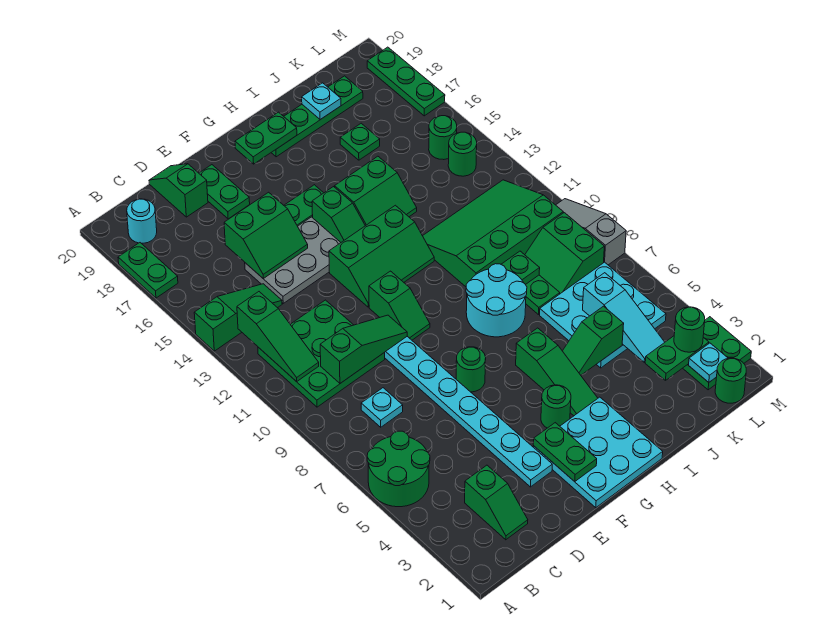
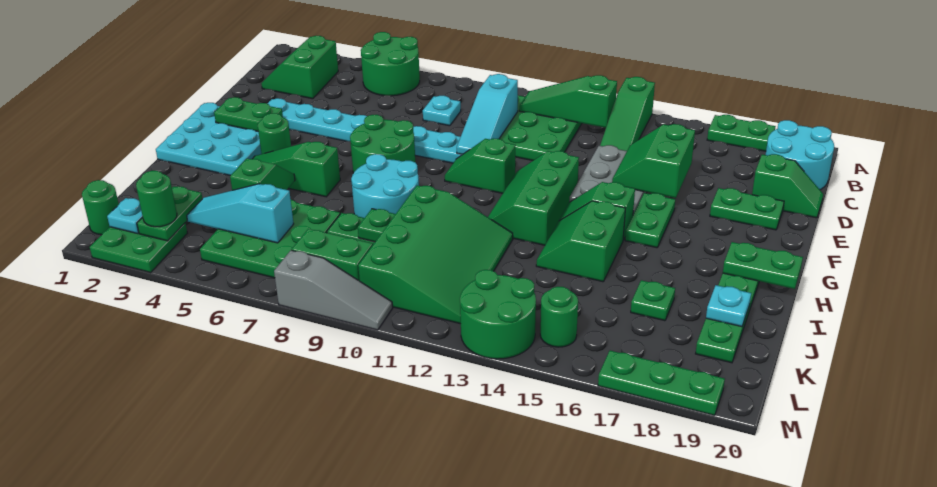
cyan 1x1 round brick [127,199,157,243] -> cyan 2x2 round brick [766,120,834,190]
green 1x2 slope [465,465,528,540] -> green 2x2 slope [261,36,338,99]
green 1x3 slope [320,315,407,383] -> cyan 1x3 slope [457,74,518,155]
green 1x1 round brick [456,347,486,392] -> green 2x2 round brick [350,115,415,173]
green 1x2 plate [235,112,297,164] -> green 1x2 plate turned to [723,242,803,289]
cyan 3x3 plate [540,262,666,368] -> green 3x3 plate [200,200,340,278]
green 1x1 round brick [448,132,477,176] -> green 2x2 round brick [460,270,536,359]

